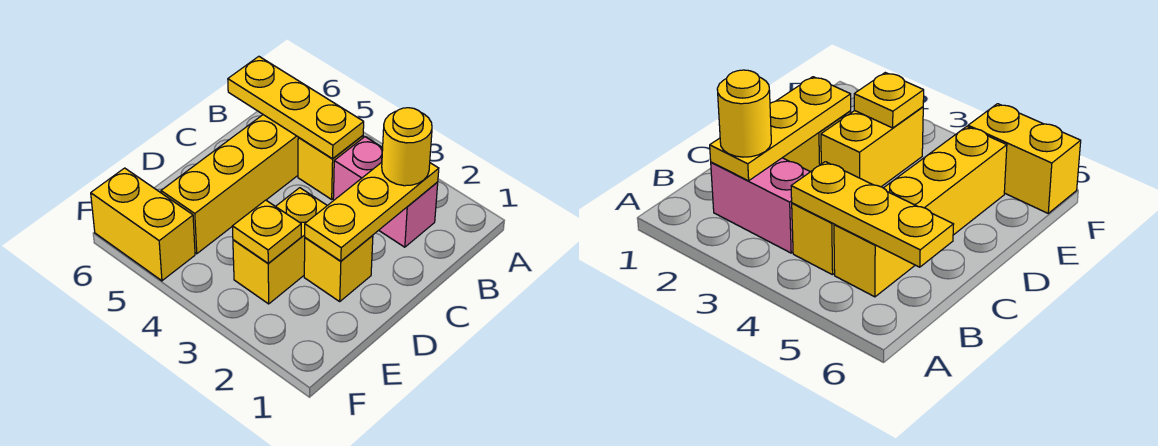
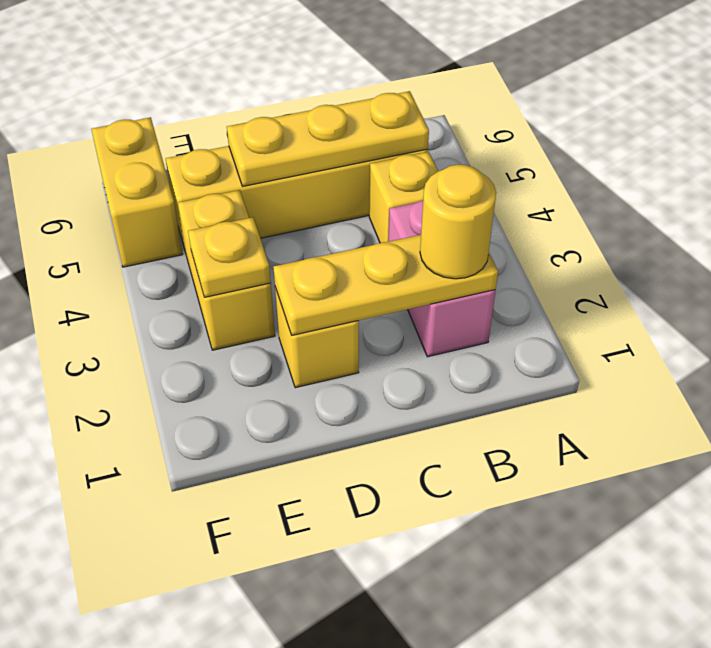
yellow 1x3 plate [228,56,364,159] -> yellow 1x3 plate turned to [227,91,429,186]
yellow 1x2 brick [233,188,327,304] -> yellow 1x2 brick turned to [178,190,275,350]

